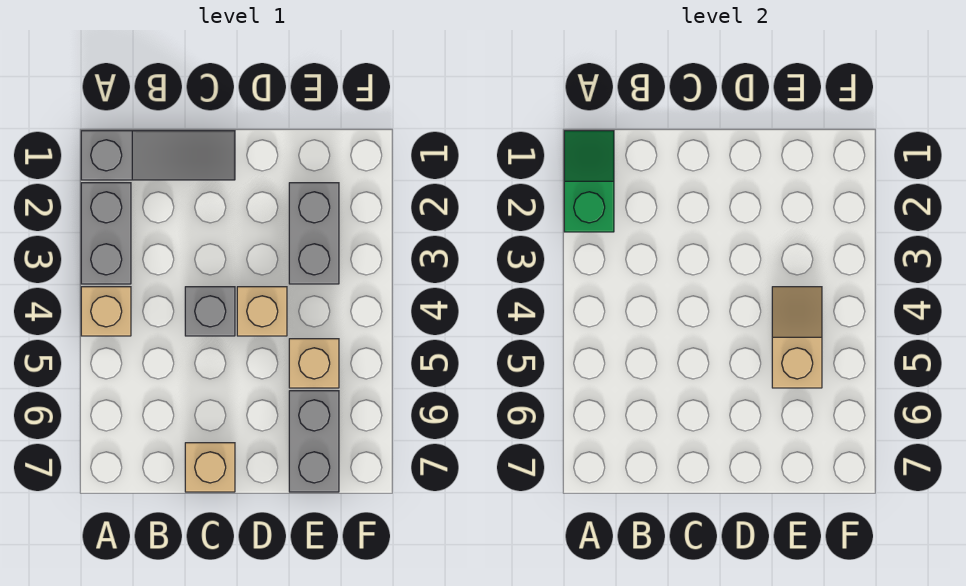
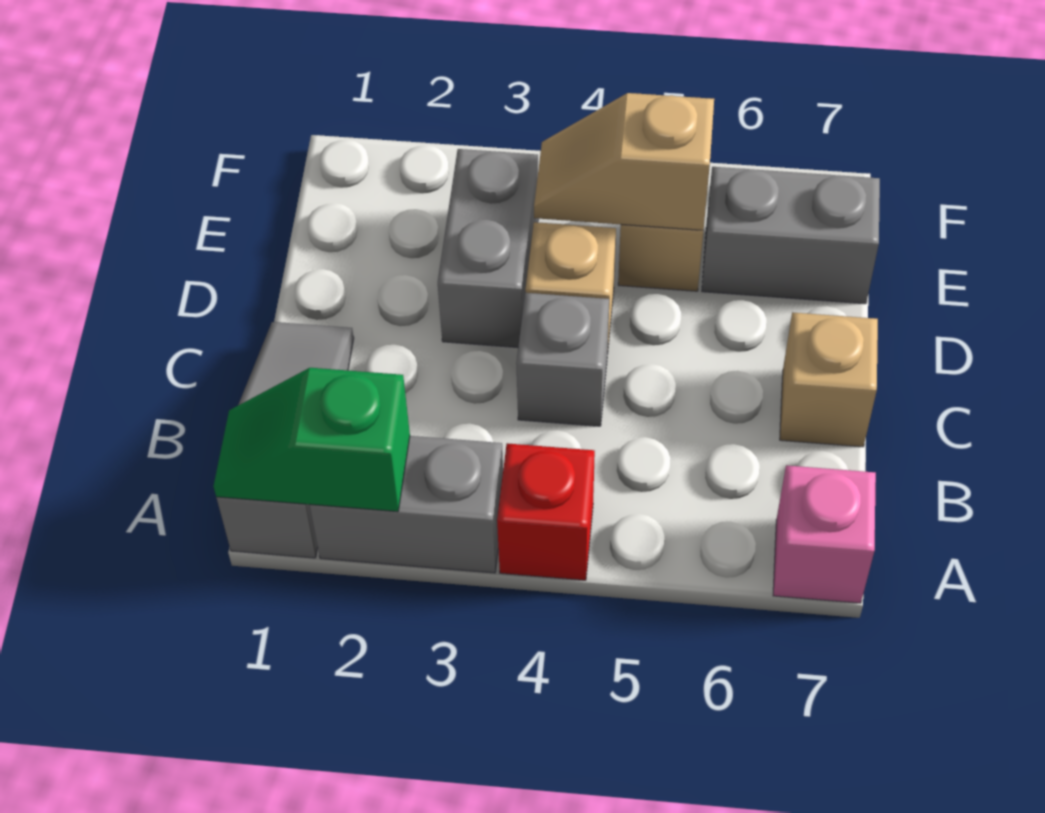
tan 1x1 brick [81,287,131,336] -> red 1x1 brick [497,443,595,580]
none -> pink 1x1 brick [773,465,876,603]
grey 1x2 brick [289,183,339,284] -> grey 1x2 brick turned to [438,149,538,347]

